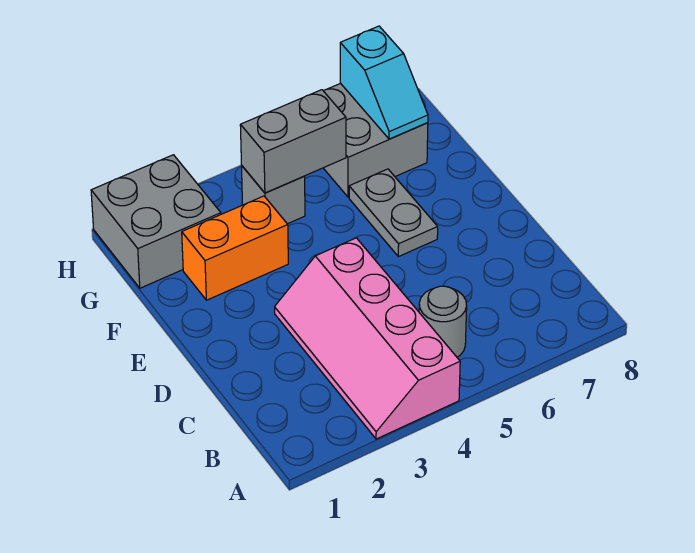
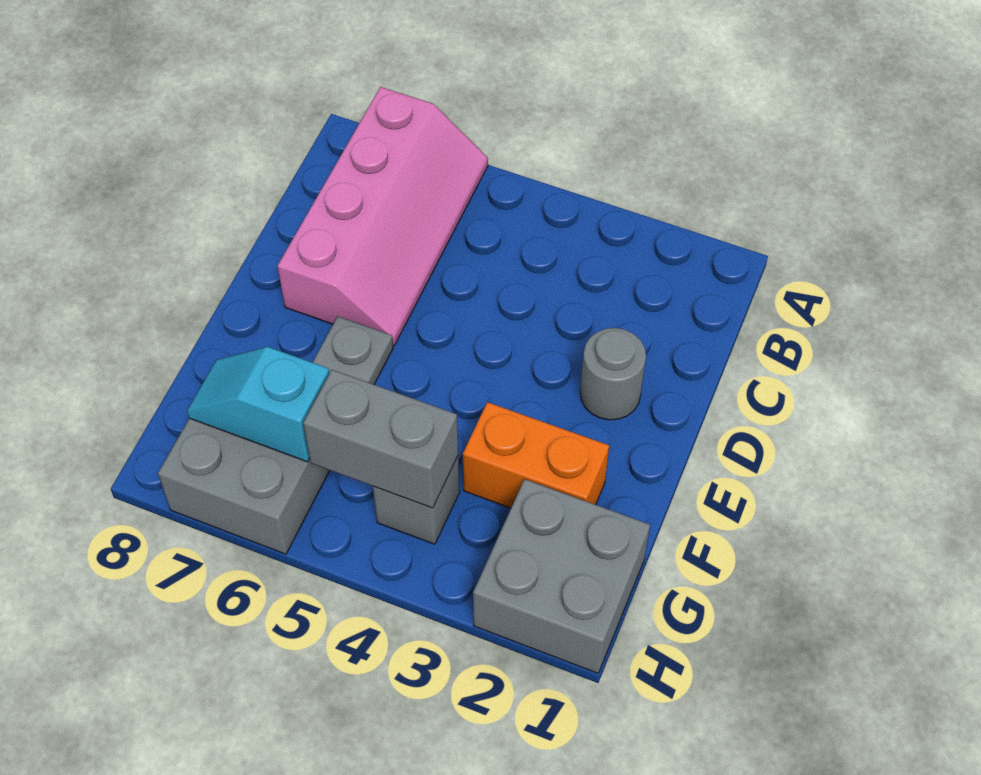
pink 2x4 slope [275,238,460,439] -> pink 2x4 slope moved to [277,87,488,346]
grey 1x1 round brick [419,286,467,357] -> grey 1x1 round brick moved to [580,328,646,420]
cyan 1x2 slope [340,26,428,139] -> cyan 1x2 slope turned to [187,347,329,462]

